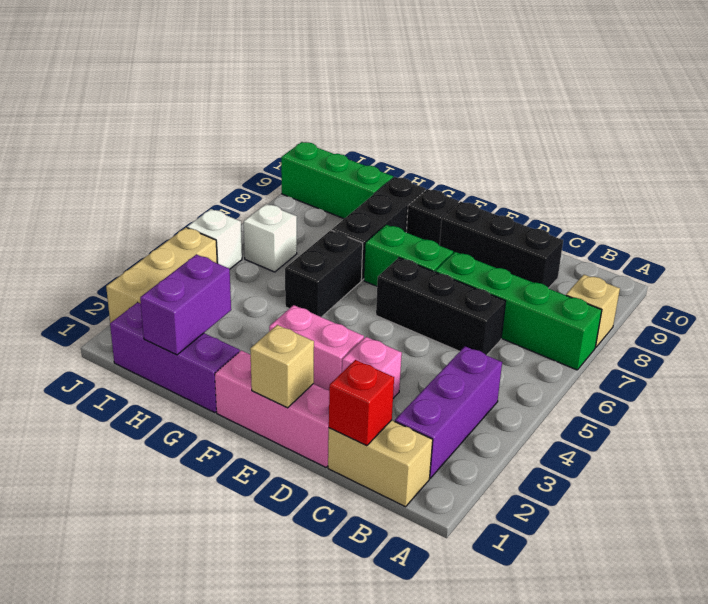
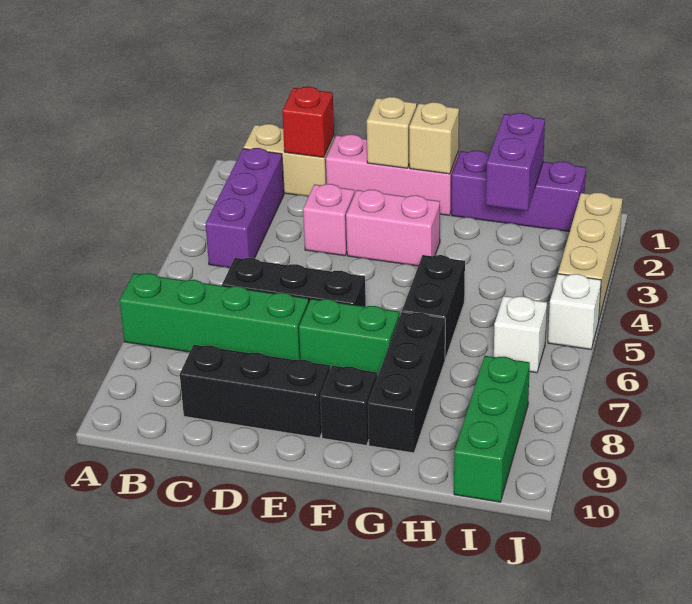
tan 1x1 brick [566,275,620,348] -> tan 1x1 brick moved to [409,102,459,174]
green 1x3 brick [281,142,393,219] -> green 1x3 brick turned to [454,356,530,502]

